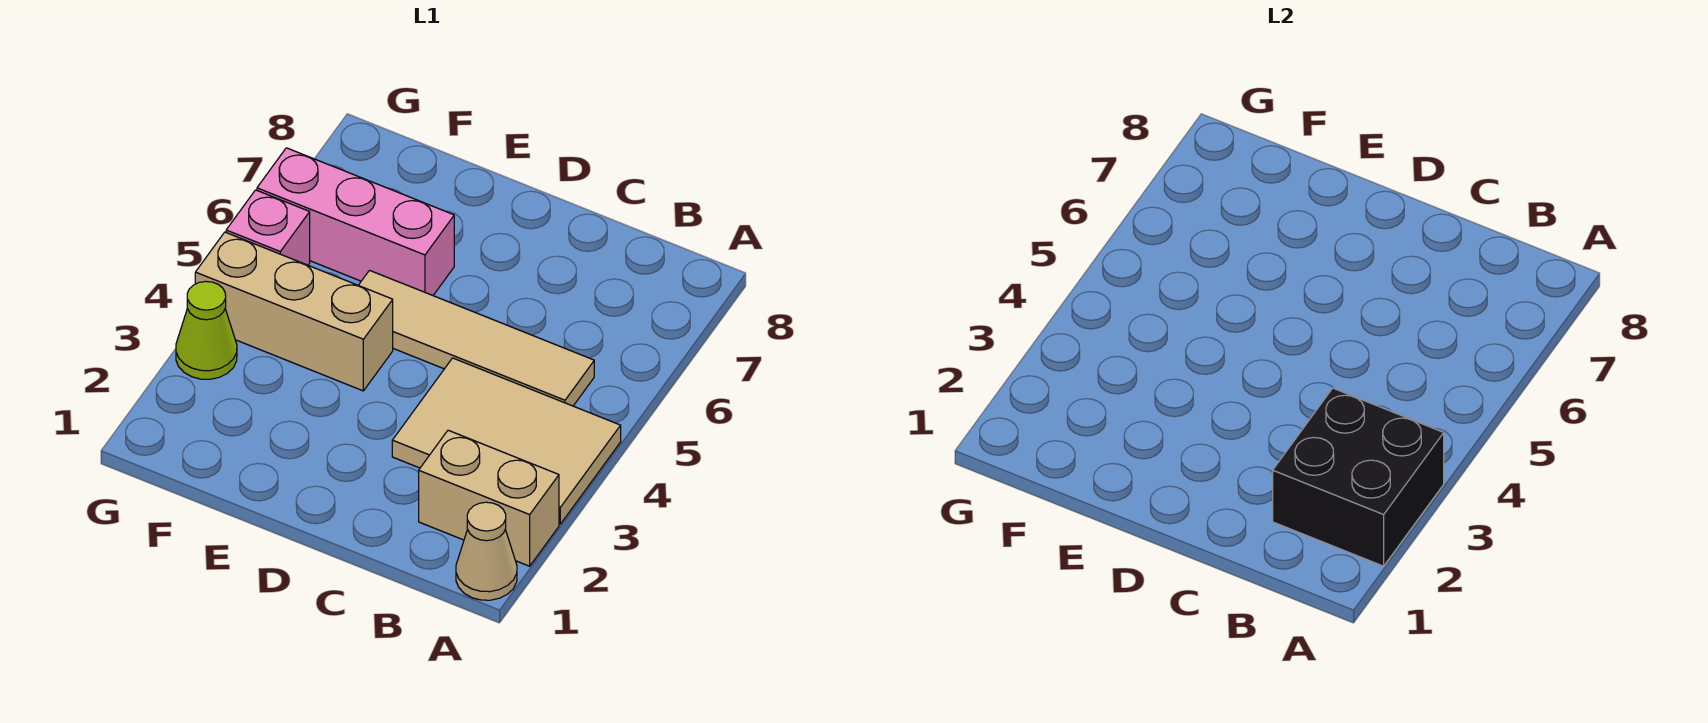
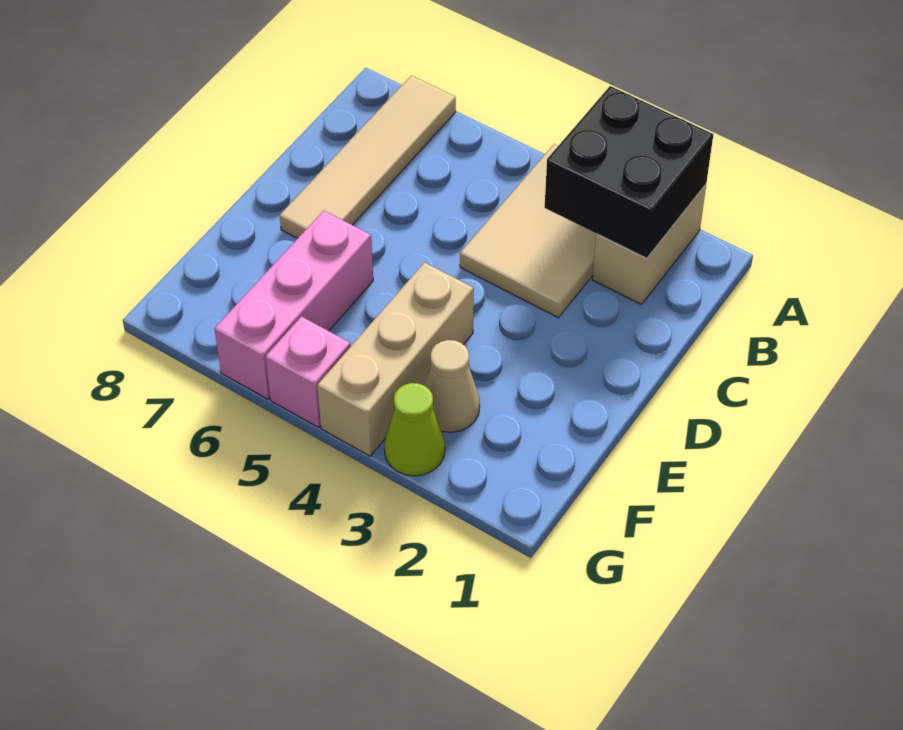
tan 1x1 cone [456,502,517,600] -> tan 1x1 cone moved to [424,340,480,432]
tan 1x4 tile [358,270,594,406] -> tan 1x4 tile moved to [280,75,456,238]

